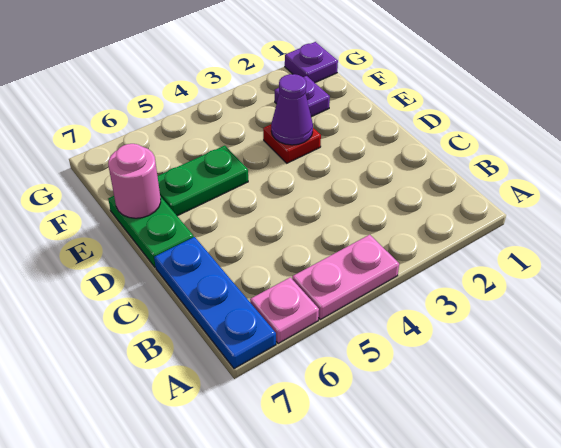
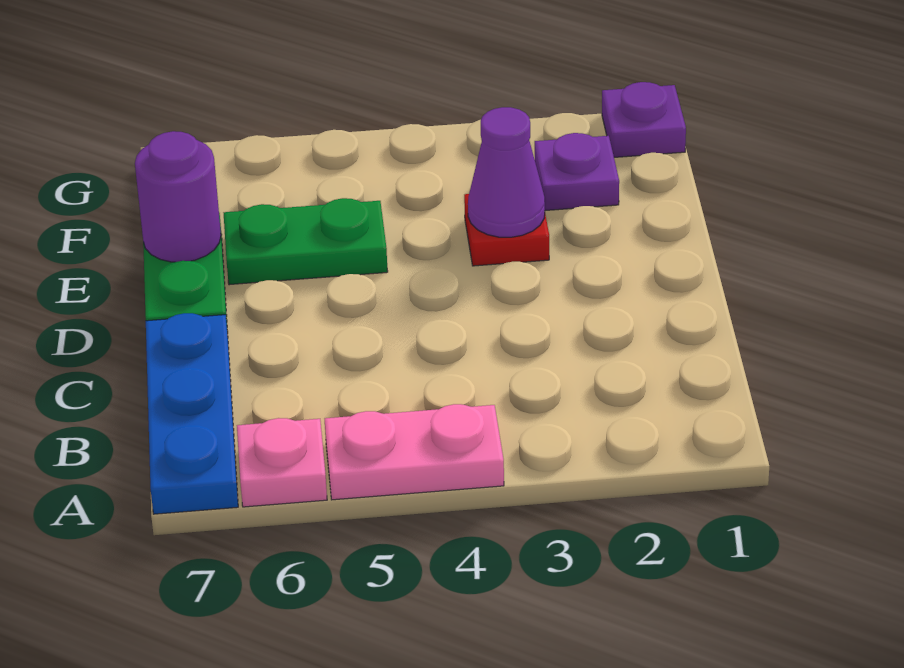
pink 1x1 round brick [108,144,161,218] -> purple 1x1 round brick [135,131,221,262]

